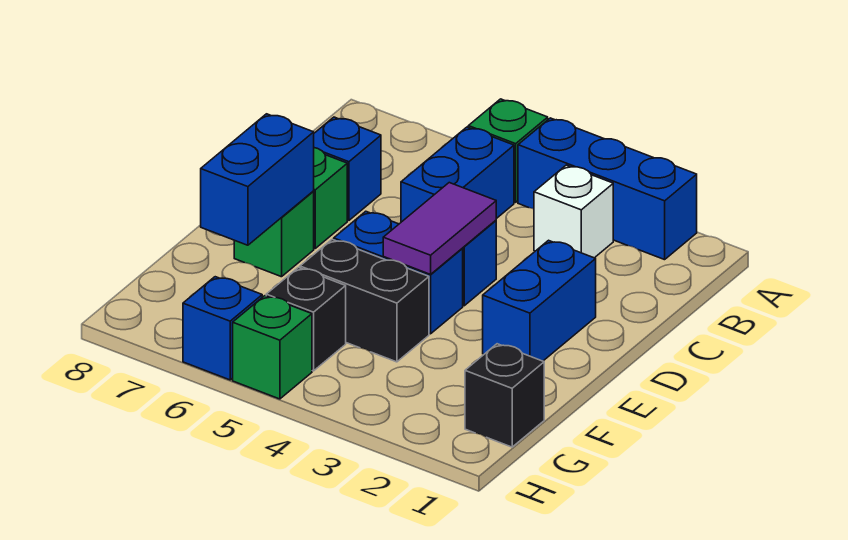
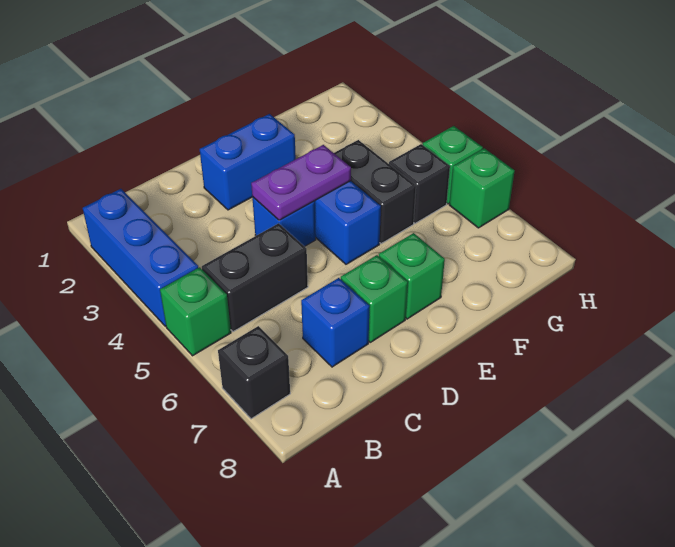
white 1x1 brick [534,165,613,258] -> none
blue 1x2 brick [401,127,514,222] -> black 1x2 brick [202,223,308,332]
purple 1x2 tile [383,183,496,274] -> purple 1x2 plate [251,145,351,220]
blue 1x2 brick [201,114,314,245] -> none
black 1x1 brick [465,344,544,447] -> black 1x1 brick moved to [218,326,290,419]
blue 1x1 brick [183,277,262,380] -> green 1x1 brick [449,148,515,228]

